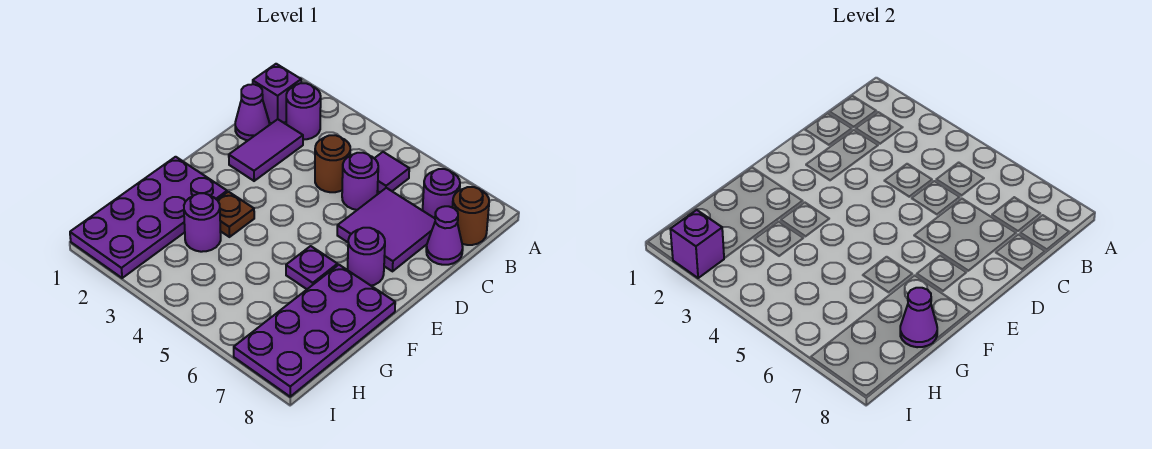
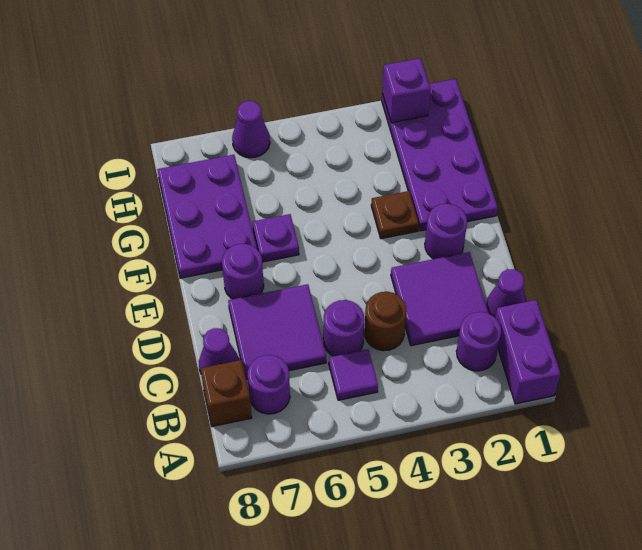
purple 1x1 brick [253,64,301,124] -> purple 1x2 brick [495,300,561,404]
brown 1x1 round brick [452,187,489,245] -> brown 1x1 brick [201,360,252,426]
purple 1x2 tile [229,119,303,181] -> purple 2x2 tile [391,252,488,346]
purple 2x4 plate [234,265,395,397] -> purple 2x3 plate [157,155,257,278]
purple 1x1 round brick [184,193,221,252] -> purple 1x1 round brick moved to [425,204,467,259]
purple 1x1 cone [900,288,937,347] -> purple 1x1 cone moved to [232,101,270,158]

